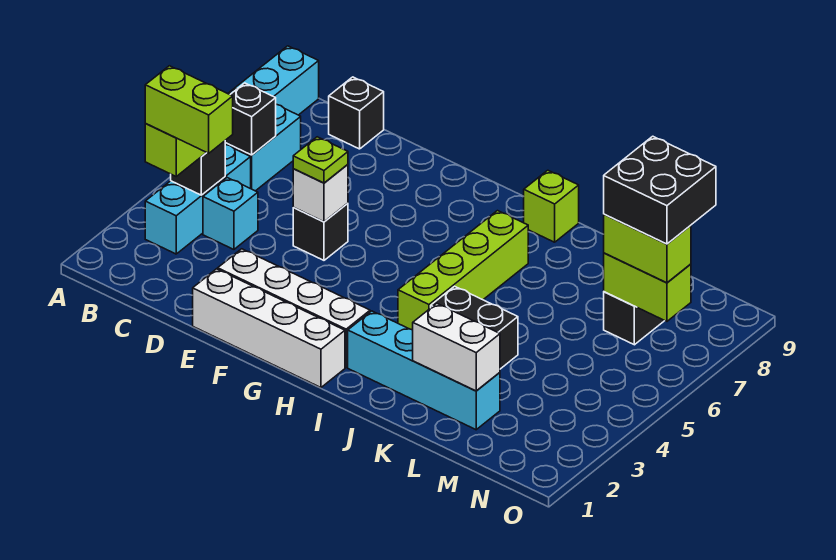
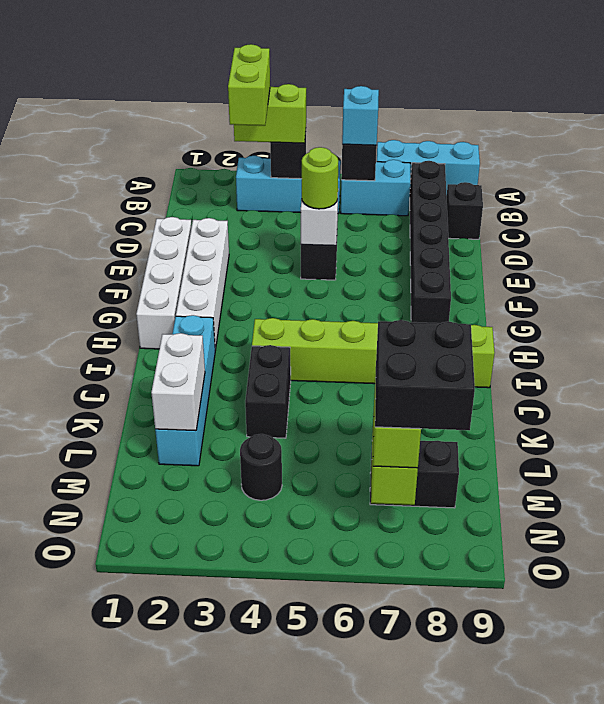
none -> black 1x6 brick [410,161,451,323]
cyan 1x1 brick [203,178,258,249] -> cyan 1x1 brick moved to [342,86,379,145]
lime 1x1 plate [293,137,348,183] -> lime 1x1 round brick [302,147,338,209]
none -> black 1x1 round brick [240,434,282,500]

